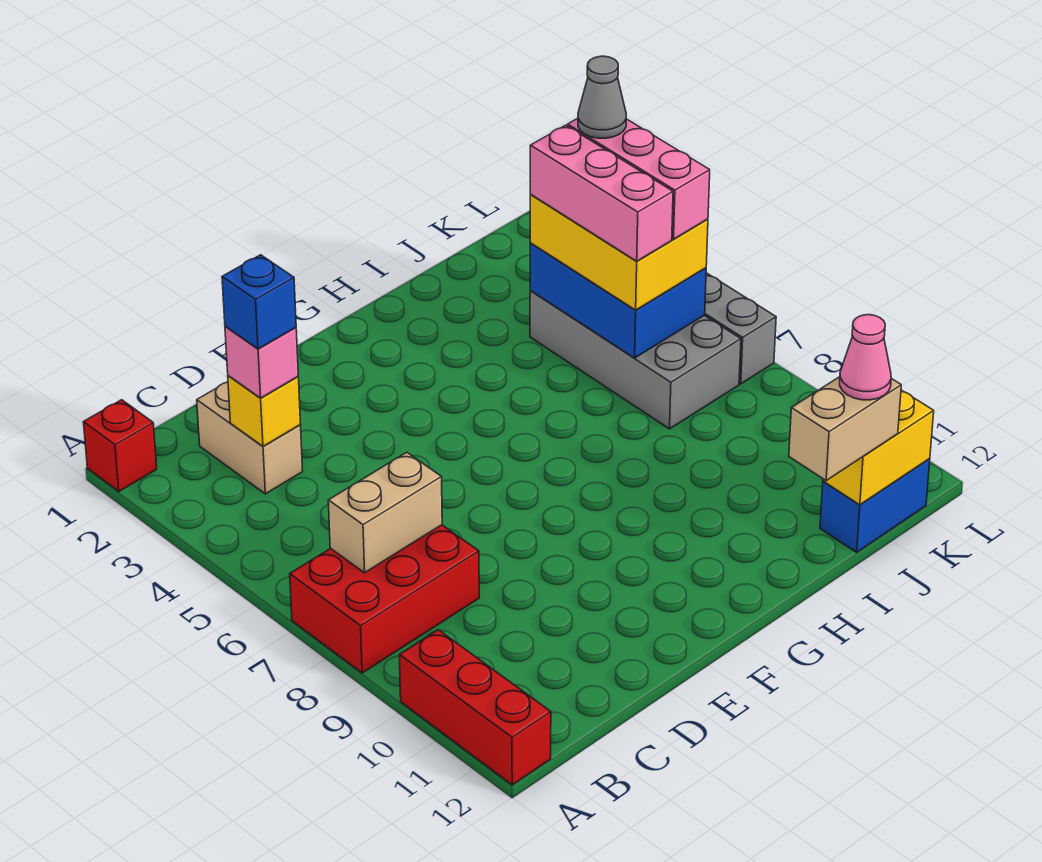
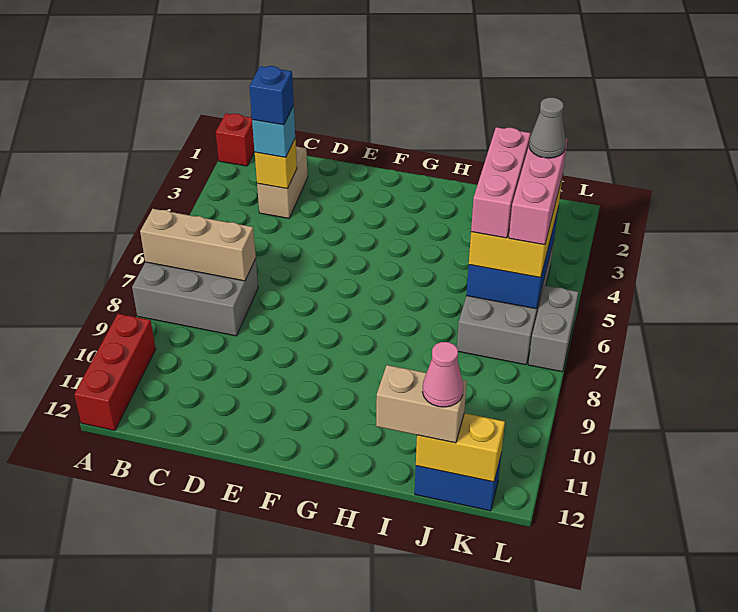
red 2x3 brick [290,525,479,673] -> grey 2x3 brick [132,259,258,336]
tan 1x2 brick [328,452,442,573] -> tan 1x3 brick [140,209,256,281]
pink 1x1 brick [225,326,298,398] -> cyan 1x1 brick [252,106,295,157]

